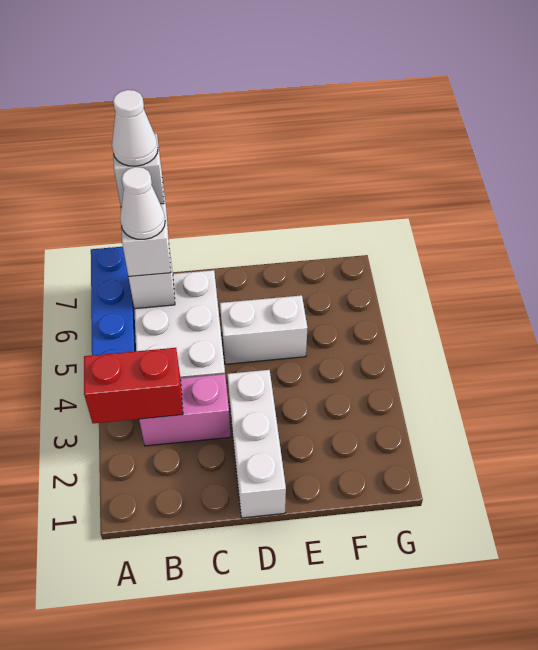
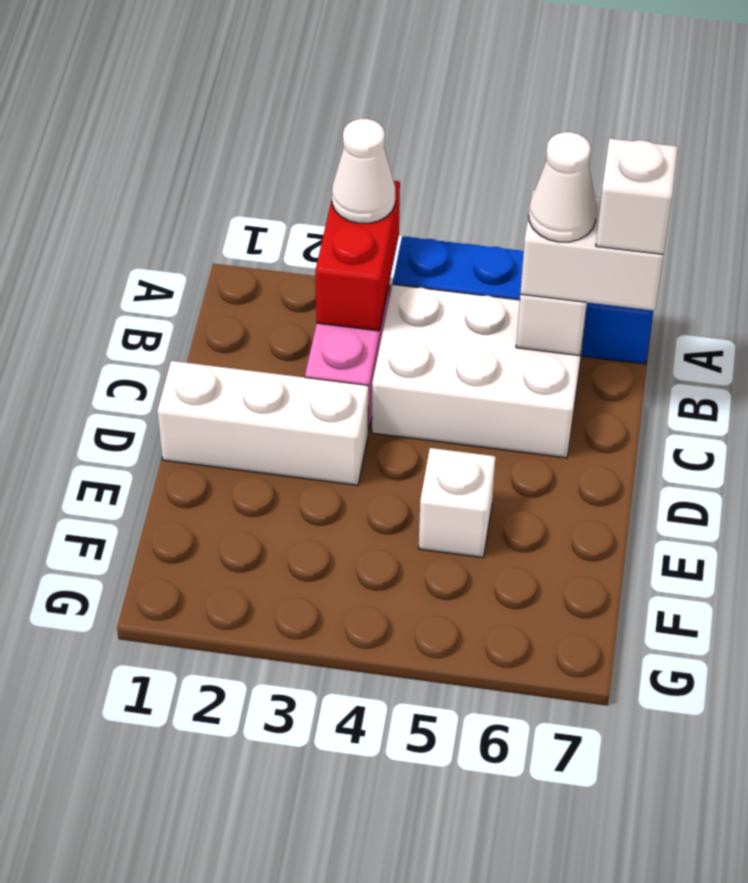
white 1x1 cone [112,90,158,166] -> white 1x1 cone moved to [332,119,395,223]
white 1x2 brick [220,295,307,364] -> white 1x1 brick [419,448,495,558]

